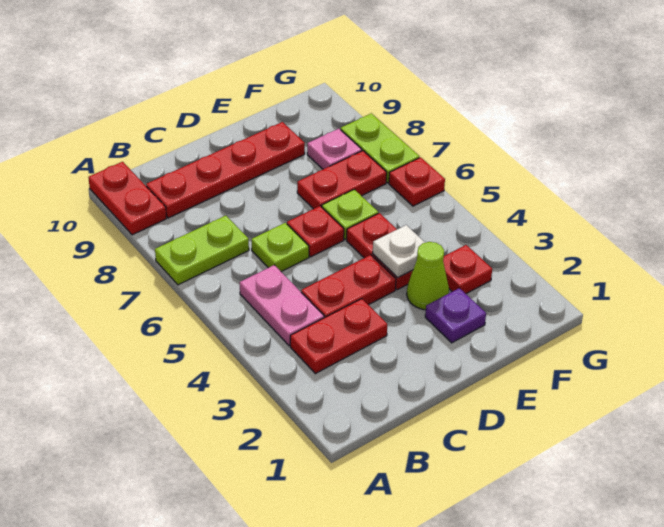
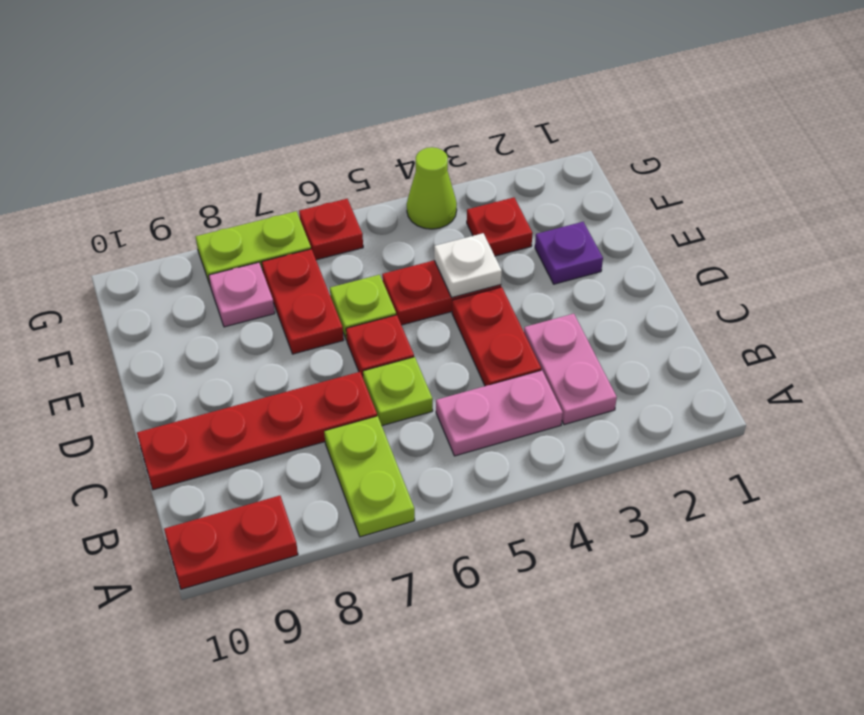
red 1x2 plate [290,299,387,374] -> pink 1x2 plate [524,314,617,425]
red 1x4 plate [146,122,305,218] -> red 1x4 plate turned to [137,372,377,490]
lime 1x1 cone [407,242,449,310] -> lime 1x1 cone moved to [407,147,457,229]

